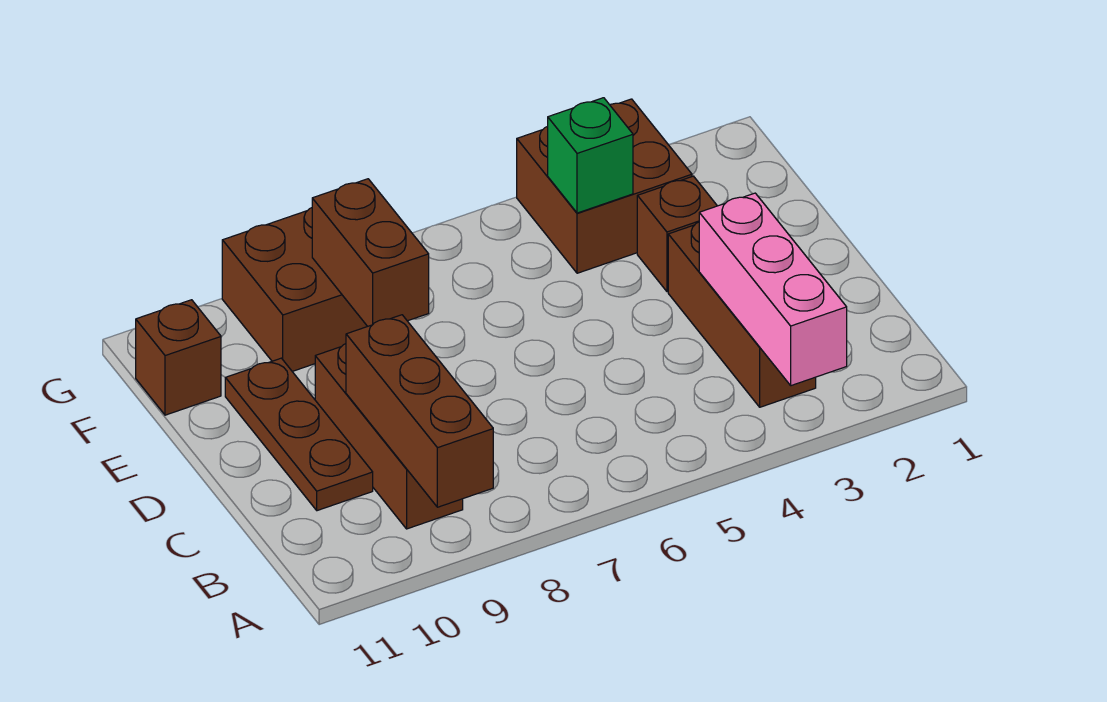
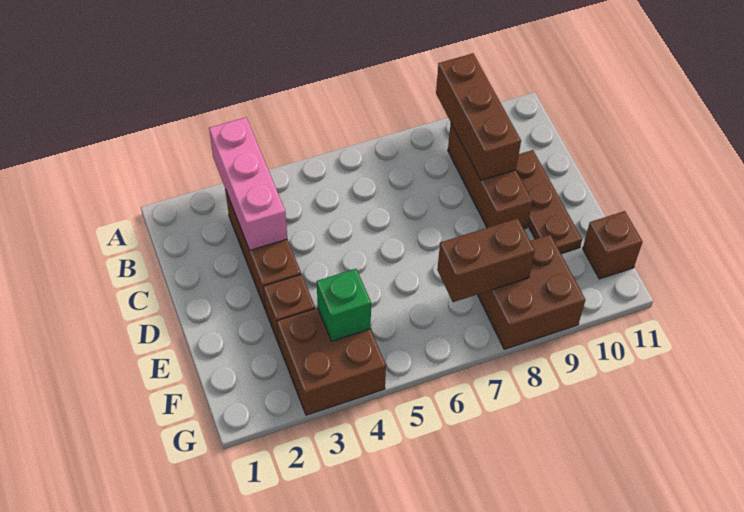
brown 1x2 brick [312,179,429,326] -> brown 1x2 brick turned to [437,218,535,302]

